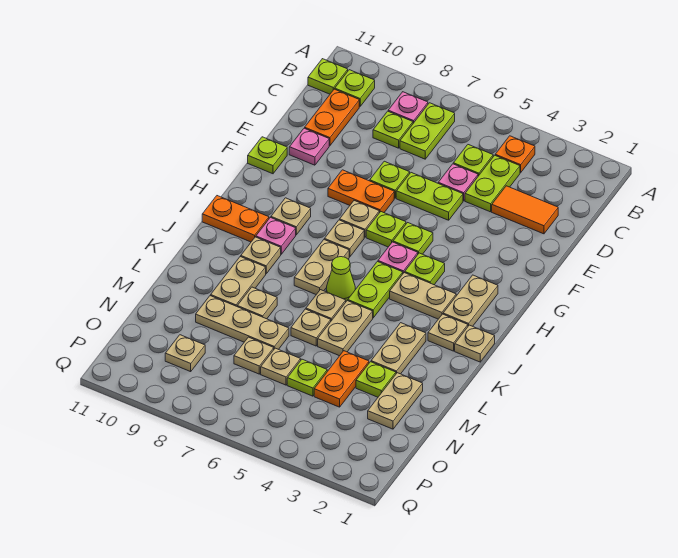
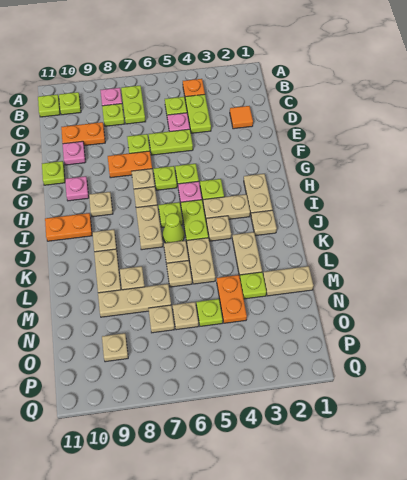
orange 1x2 plate [305,89,359,146] -> orange 1x2 plate turned to [61,122,105,146]
orange 1x2 tile [492,186,558,234] -> orange 1x1 tile [230,106,253,129]
none -> lime 1x1 plate [158,202,183,227]
pink 1x1 plate [256,217,296,254] -> pink 1x1 plate moved to [65,176,89,201]
tan 1x1 plate [455,325,495,362] -> tan 1x1 plate moved to [206,216,231,241]
tan 1x2 plate [368,373,423,429] -> tan 1x2 plate turned to [263,266,314,296]

